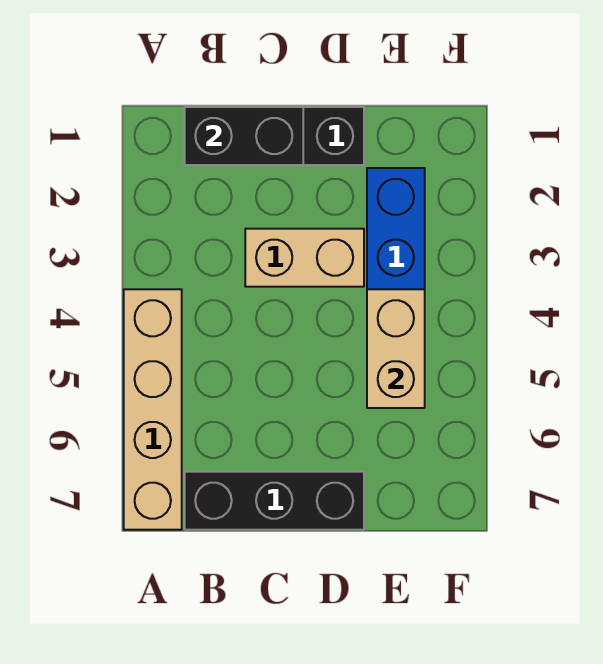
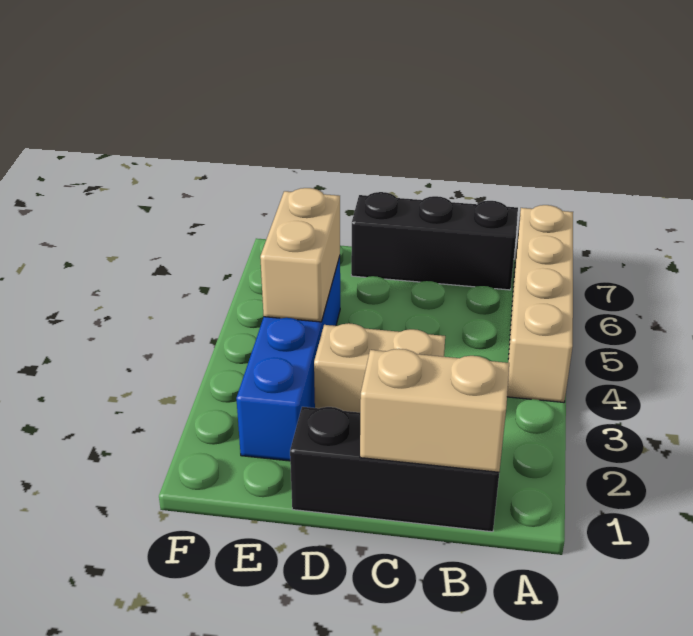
black 1x2 brick [185,107,303,165] -> tan 1x2 brick [360,349,509,472]

